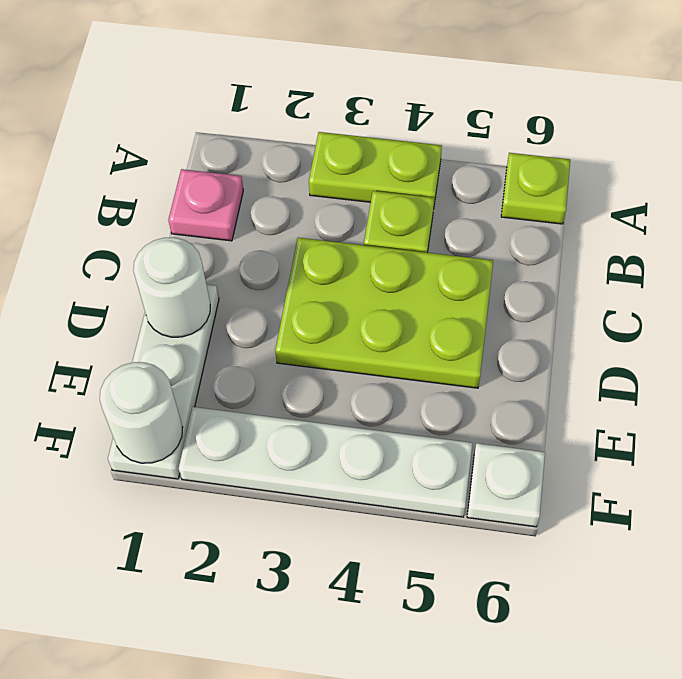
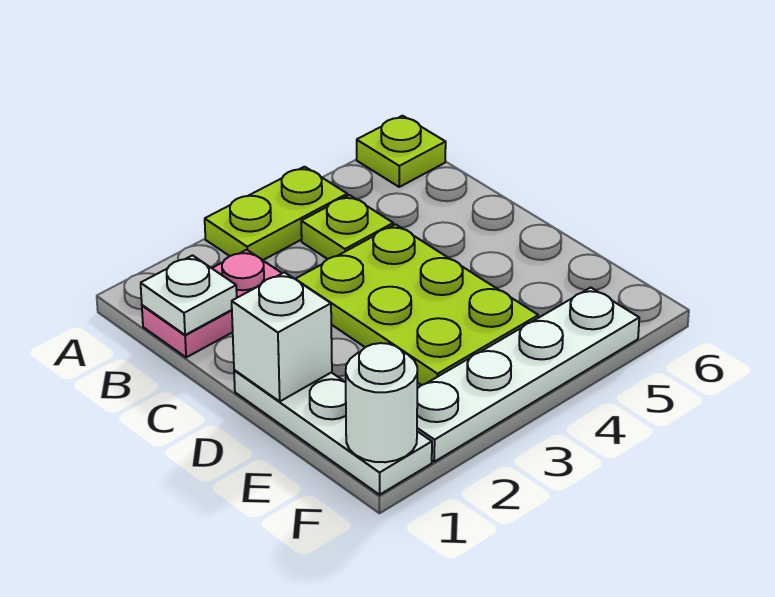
pink 1x1 plate [168,169,243,241] -> pink 1x2 plate [142,250,282,358]
lime 2x3 plate [275,238,493,388] -> lime 2x3 plate turned to [296,224,538,385]
white 1x1 round brick [133,237,210,337] -> white 1x1 brick [232,272,332,401]
white 1x1 plate [467,443,545,527] -> white 1x1 plate moved to [141,255,237,335]

